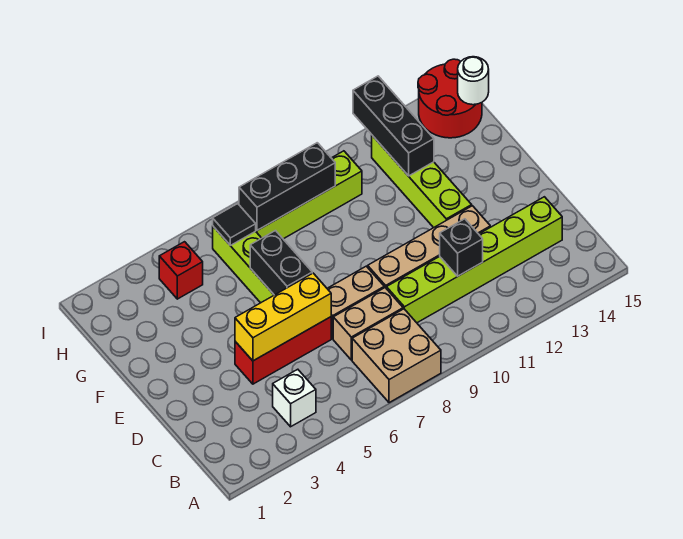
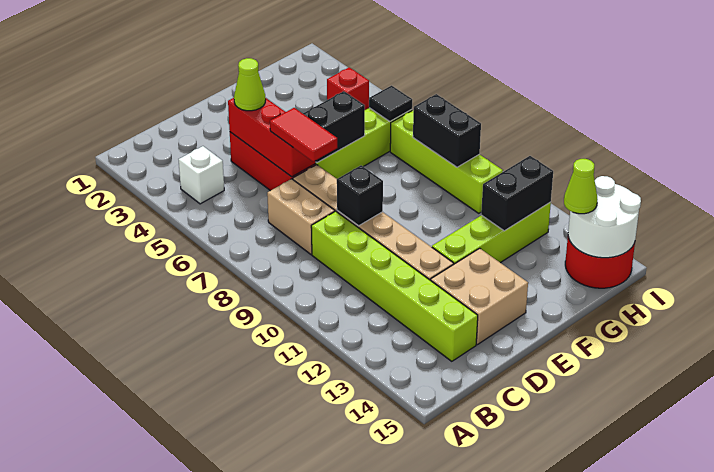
tan 2x2 brick [352,309,441,403] -> tan 2x2 brick moved to [431,248,528,345]
black 1x1 brick [440,219,483,276] -> black 1x1 brick moved to [337,165,383,226]
yellow 1x3 brick [235,273,331,361] -> red 1x3 brick [228,98,316,177]
none -> lime 1x1 cone [234,58,266,111]
none -> red 1x2 tile [270,108,337,162]
black 1x3 brick [353,76,434,176] -> black 1x2 brick [481,156,553,231]
black 1x3 brick [239,143,335,230] -> black 1x2 brick [413,94,481,167]
none -> lime 1x1 cone [564,159,598,214]
white 1x1 round brick [458,57,489,105] -> white 2x2 round brick [568,176,641,258]

